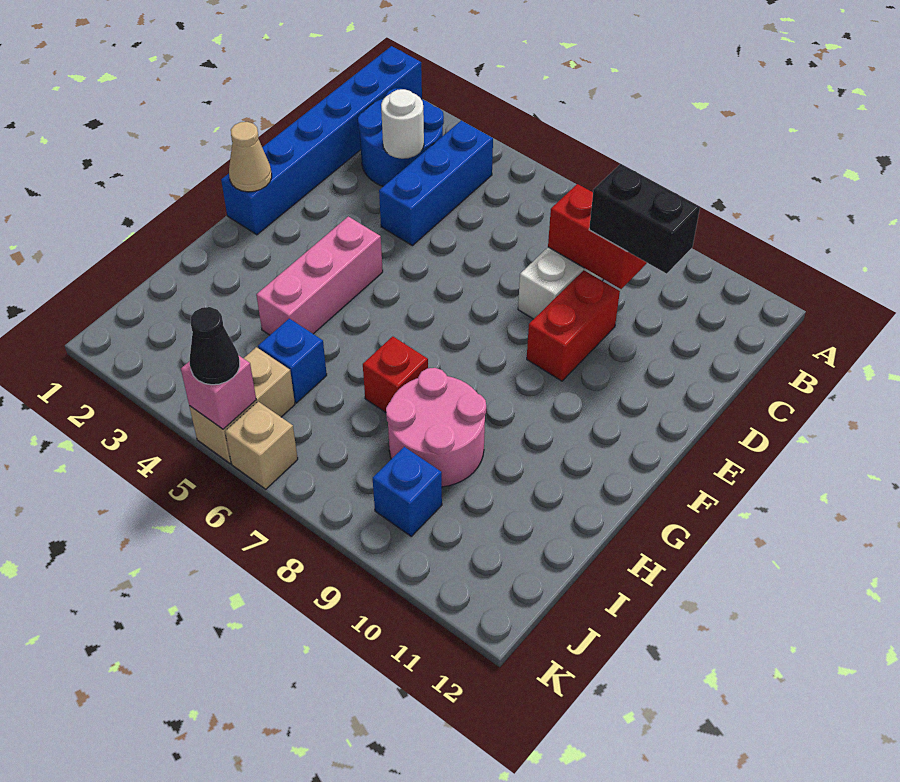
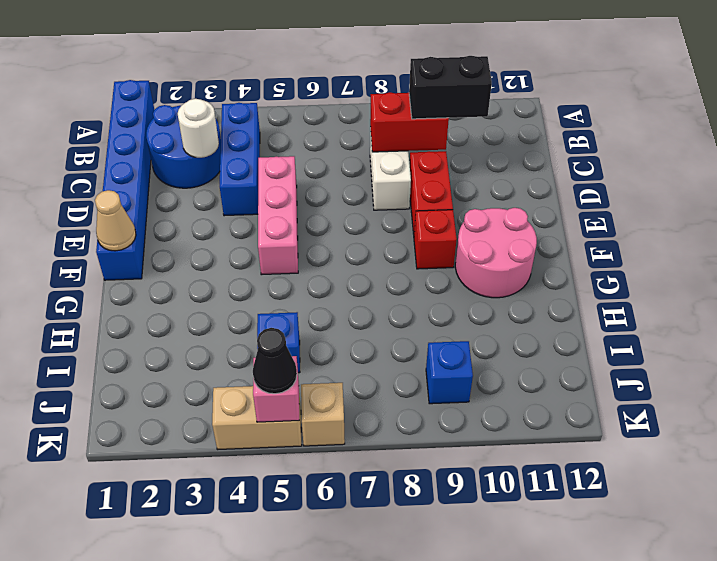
pink 1x3 brick [256,216,383,335] -> pink 1x3 brick moved to [258,156,298,275]
red 1x1 brick [363,336,428,412] -> red 1x1 brick moved to [414,210,457,269]
pink 2x2 round brick [386,368,486,487] -> pink 2x2 round brick moved to [455,208,537,298]
tan 1x2 brick [189,347,295,464] -> tan 1x2 brick turned to [212,386,302,450]

